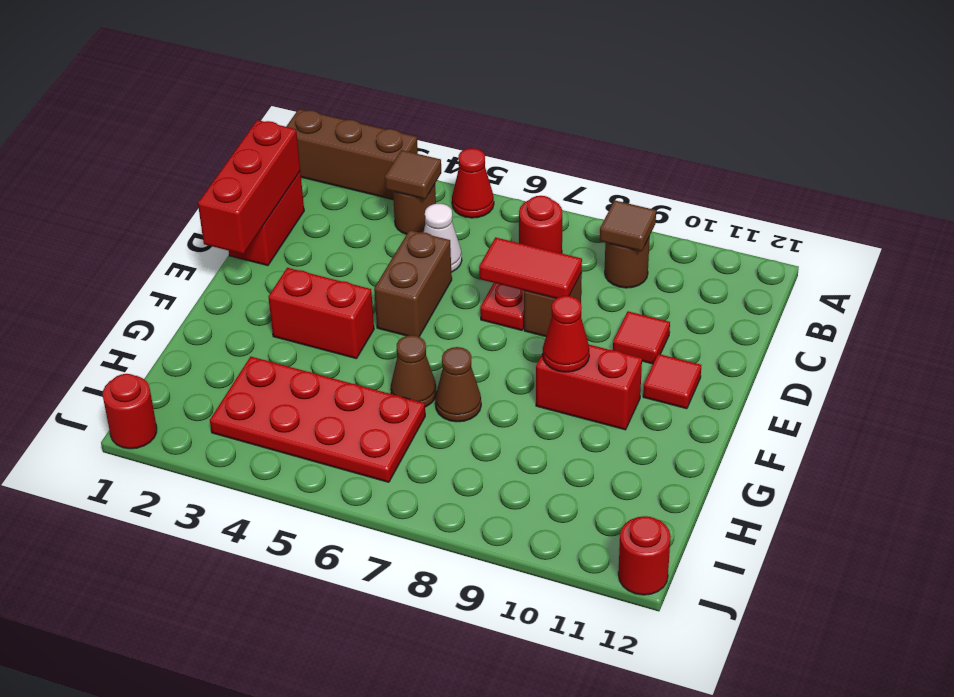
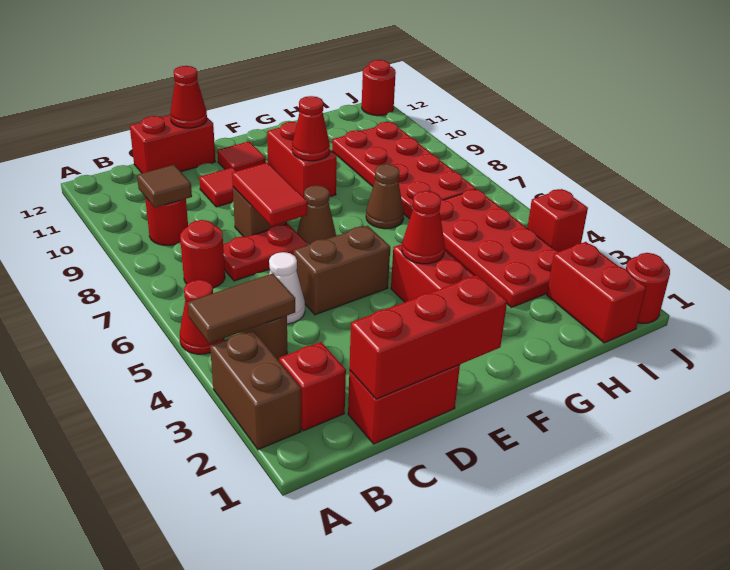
brown 1x3 brick [286,109,418,200] -> brown 1x2 brick [210,330,301,450]
none -> red 1x1 brick [279,342,346,431]
brown 1x1 tile [385,150,441,199] -> brown 1x2 tile [187,273,295,343]
brown 1x1 round brick [605,236,650,288] -> red 1x1 round brick [145,197,188,245]
none -> red 1x2 brick [130,115,216,173]
none -> red 1x1 cone [170,66,207,128]
none -> red 1x1 cone [402,191,445,264]
brown 1x1 cone [391,335,436,407] -> brown 1x1 cone moved to [297,185,336,245]
none -> red 2x4 plate [332,122,476,219]
none -> red 1x2 brick [547,242,646,343]
none -> red 1x1 brick [527,189,588,252]

